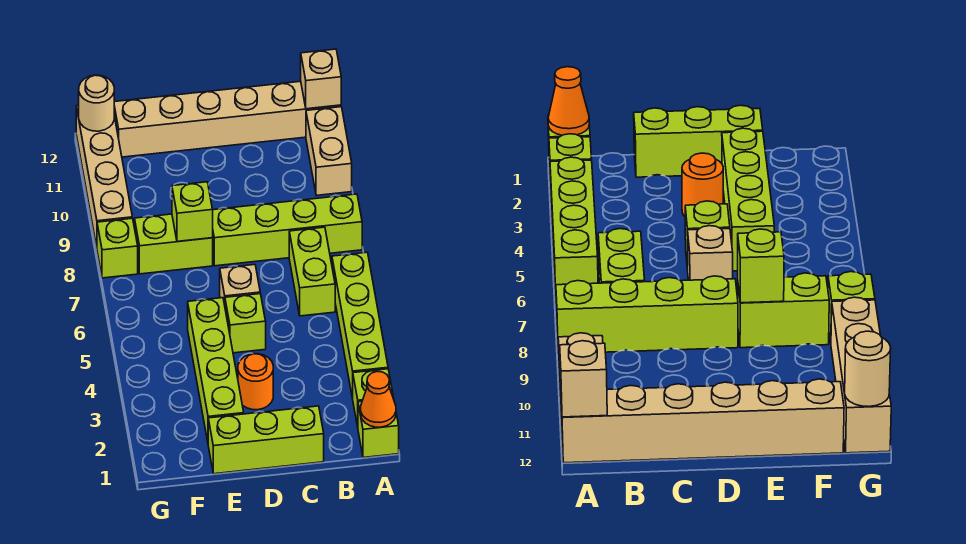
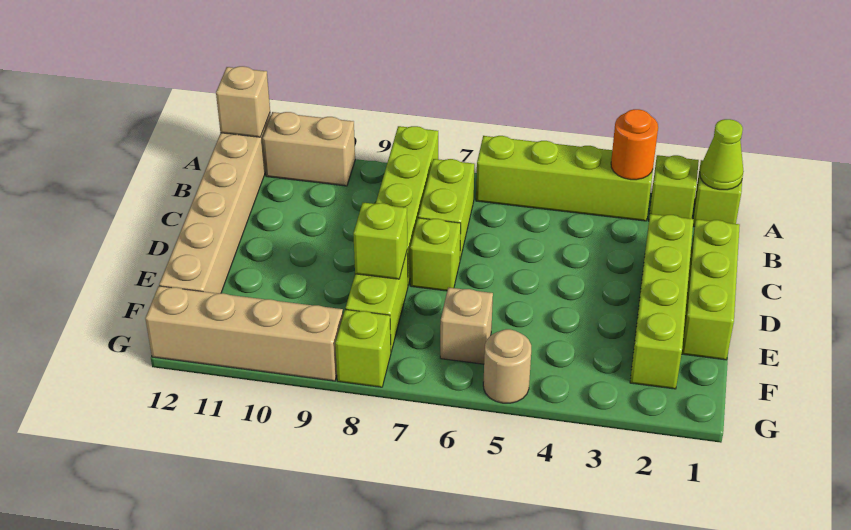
orange 1x1 cone [361,371,396,427] -> lime 1x1 cone [700,119,744,190]
lime 1x2 brick [289,227,335,316] -> lime 1x2 brick turned to [418,159,475,259]
orange 1x1 round brick [238,354,273,410] -> orange 1x1 round brick moved to [611,109,658,180]
lime 1x1 brick [225,294,266,353] -> lime 1x1 brick moved to [410,218,461,291]
tan 1x1 brick [220,265,260,305] -> tan 1x1 brick moved to [440,287,493,364]
lime 1x4 brick [188,298,244,441] -> lime 1x4 brick turned to [630,214,694,389]
tan 1x1 round brick [79,75,114,131] -> tan 1x1 round brick moved to [483,329,531,403]

